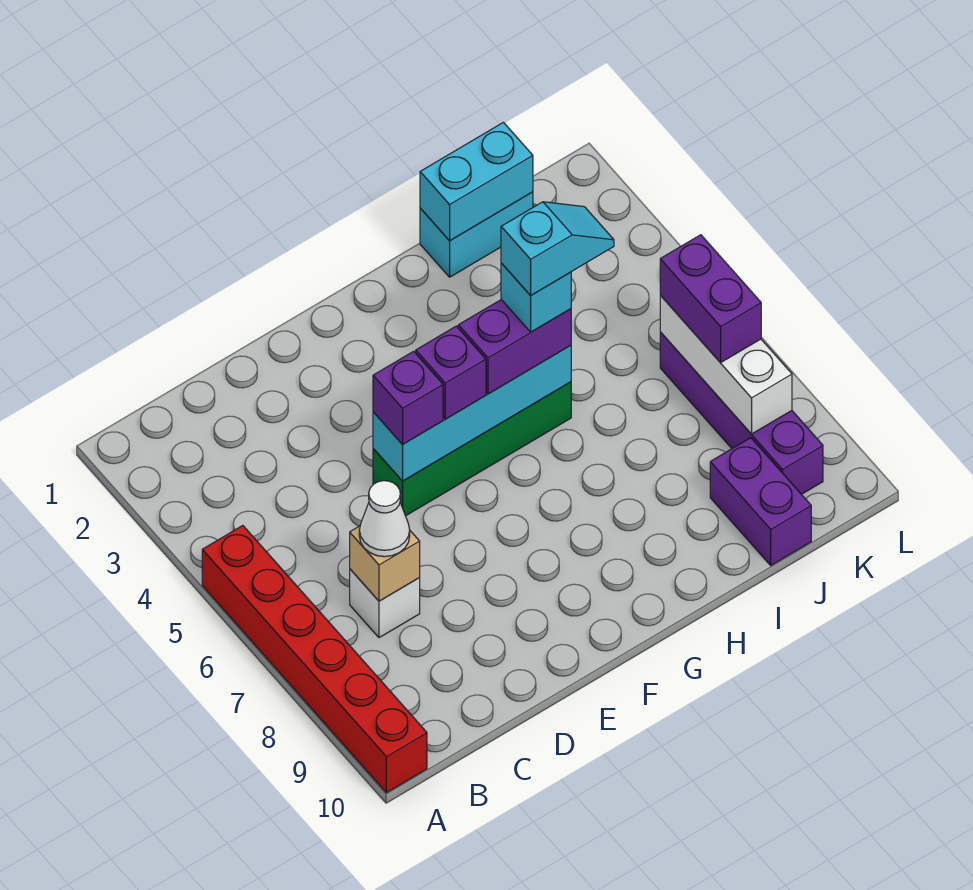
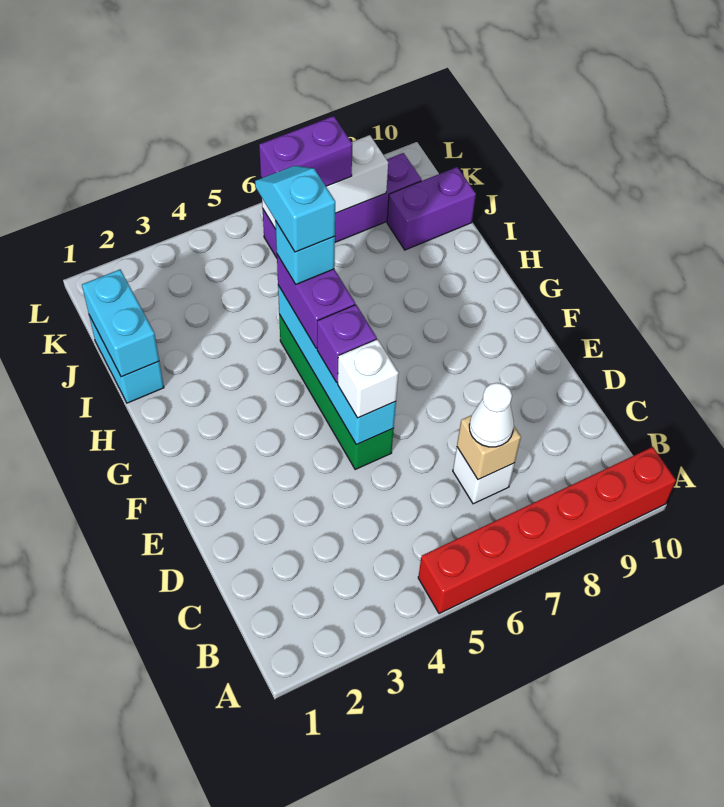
purple 1x1 brick [373,351,443,445] -> white 1x1 brick [338,339,399,418]

